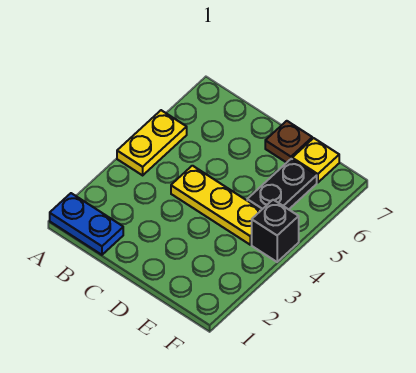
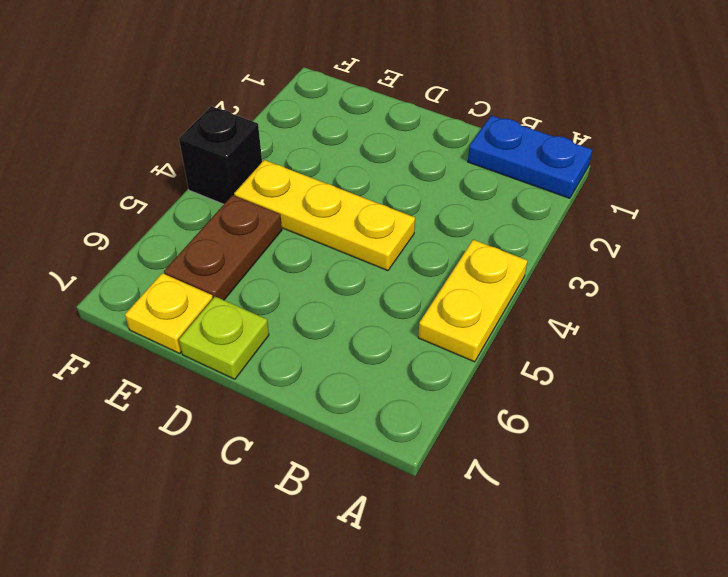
brown 1x1 plate [265,121,312,163] -> lime 1x1 plate [179,297,269,379]
black 1x2 plate [247,159,317,210] -> brown 1x2 plate [164,195,282,300]

